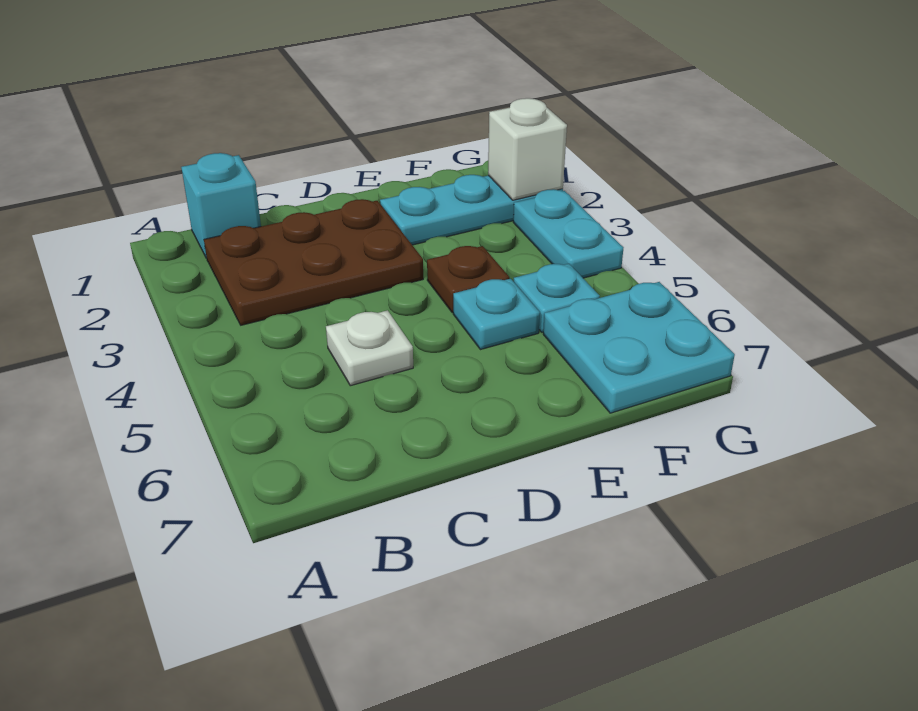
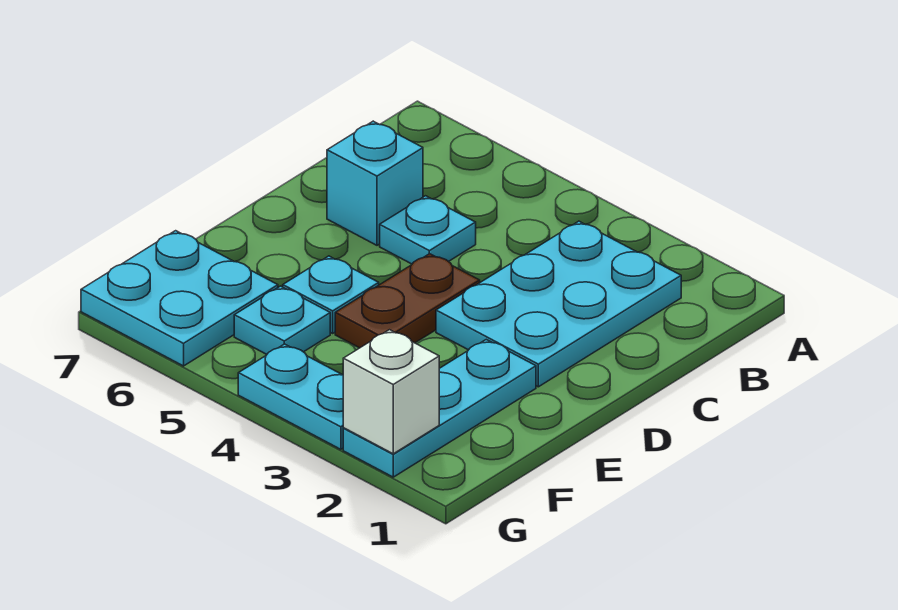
cyan 1x1 brick [181,153,261,258] -> cyan 1x1 brick moved to [327,121,423,245]
brown 2x3 plate [204,199,423,325] -> cyan 2x3 plate [436,221,681,387]
white 1x1 plate [326,310,413,386] -> cyan 1x1 plate [380,196,476,264]
brown 1x1 plate [427,246,509,313] -> brown 1x2 plate [335,254,480,348]

